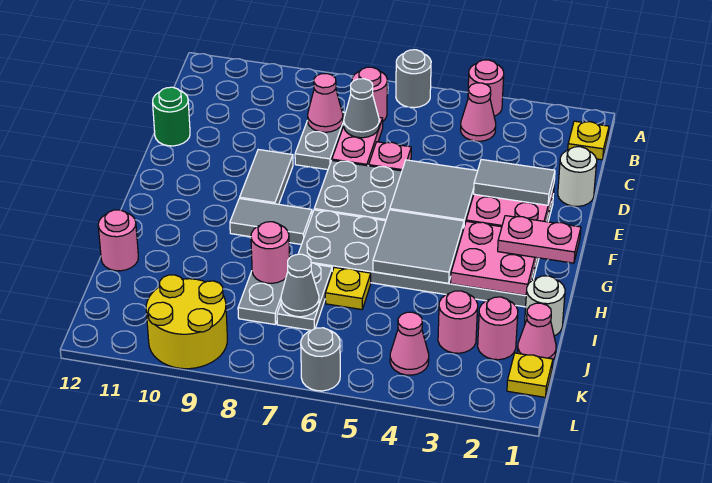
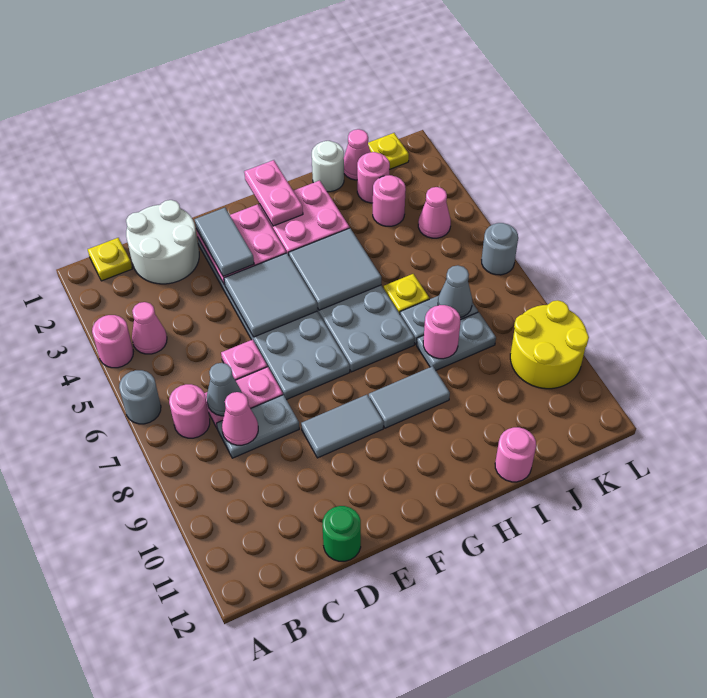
white 1x1 round brick [558,147,597,206] -> white 2x2 round brick [126,200,199,284]
grey 1x2 tile [230,198,312,244] -> grey 1x2 tile turned to [369,366,450,428]

